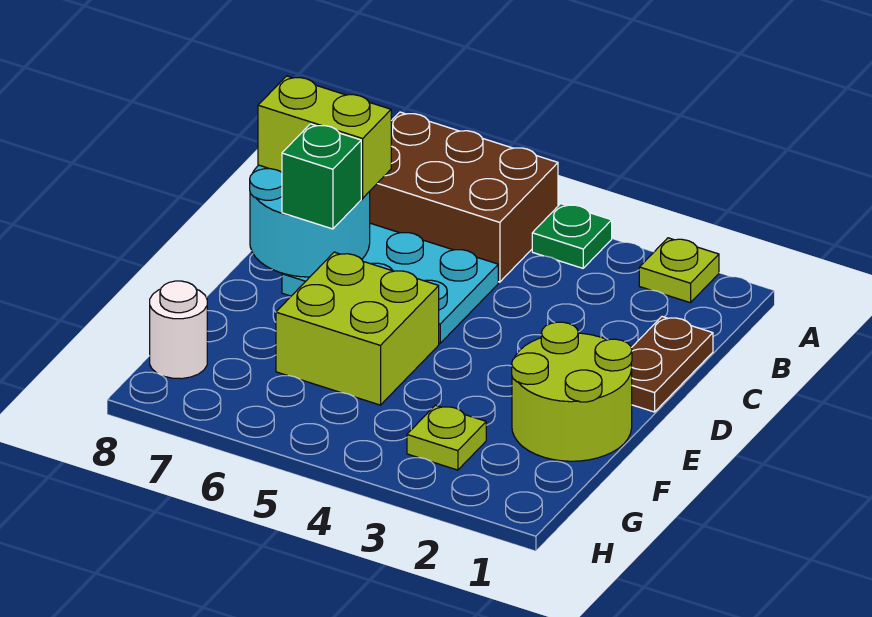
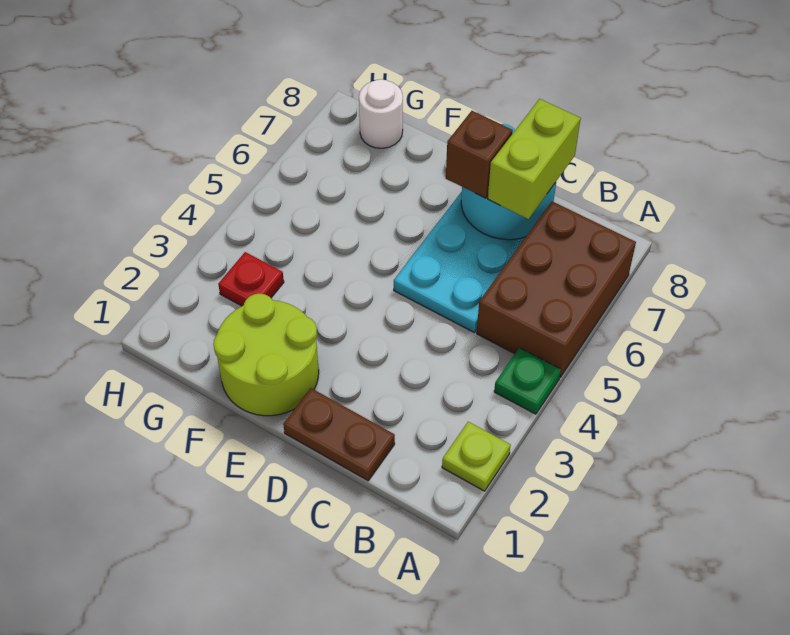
green 1x1 brick [282,124,361,229] -> brown 1x1 brick [446,111,513,198]
lime 2x2 brick [276,252,439,405] -> none
lime 1x1 plate [407,405,486,470] -> red 1x1 plate [218,252,284,306]

